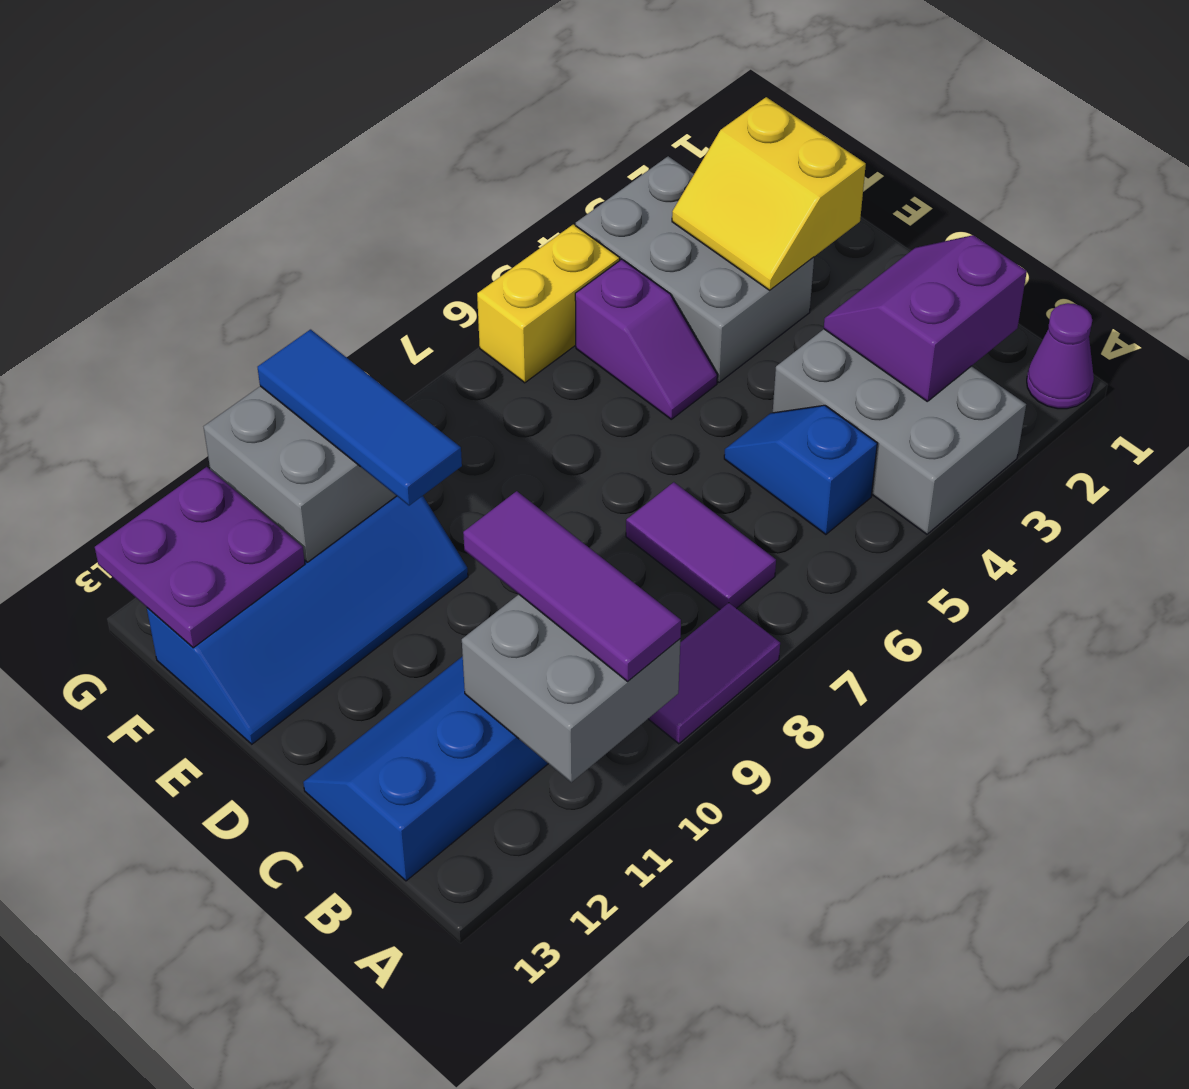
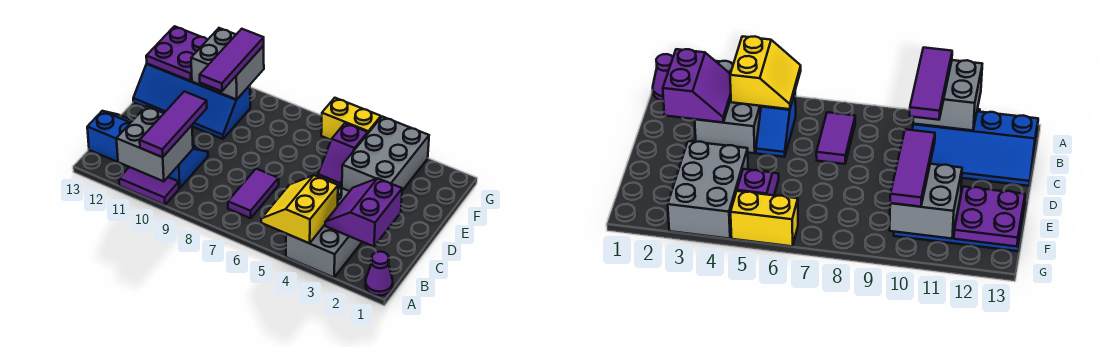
purple 1x2 tile [648,603,780,744] -> purple 1x2 tile moved to [119,167,179,205]
purple 2x2 slope [824,235,1027,401] -> purple 2x2 slope turned to [325,178,402,246]
yellow 2x2 slope [672,97,866,290] -> yellow 2x2 slope moved to [261,175,338,243]
blue 1x3 tile [258,330,462,506] -> purple 1x3 tile [200,29,264,91]

